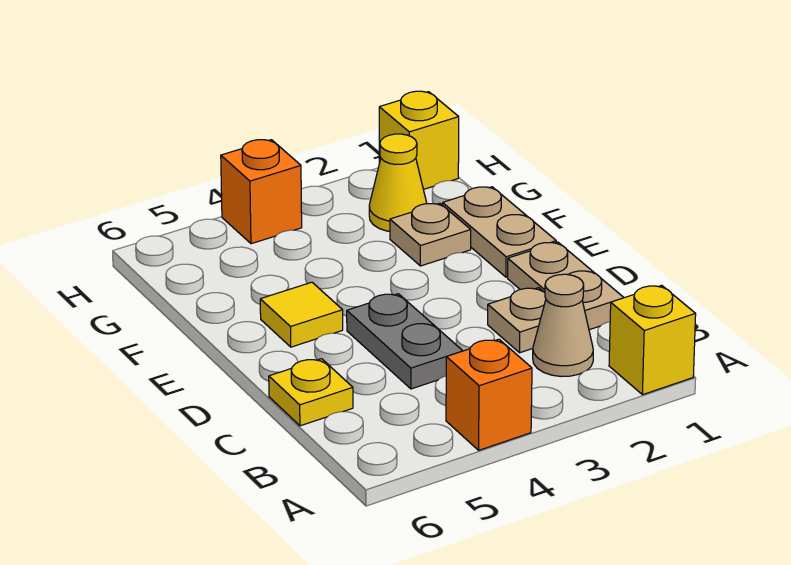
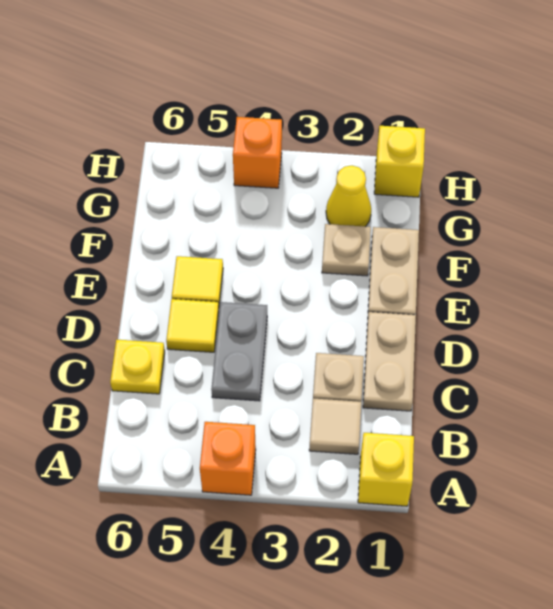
tan 1x1 cone [533,274,593,377] -> tan 1x1 tile [309,399,361,454]
none -> yellow 1x1 tile [166,299,219,352]

